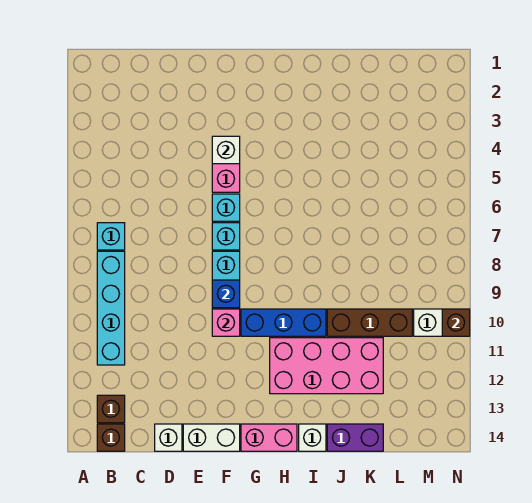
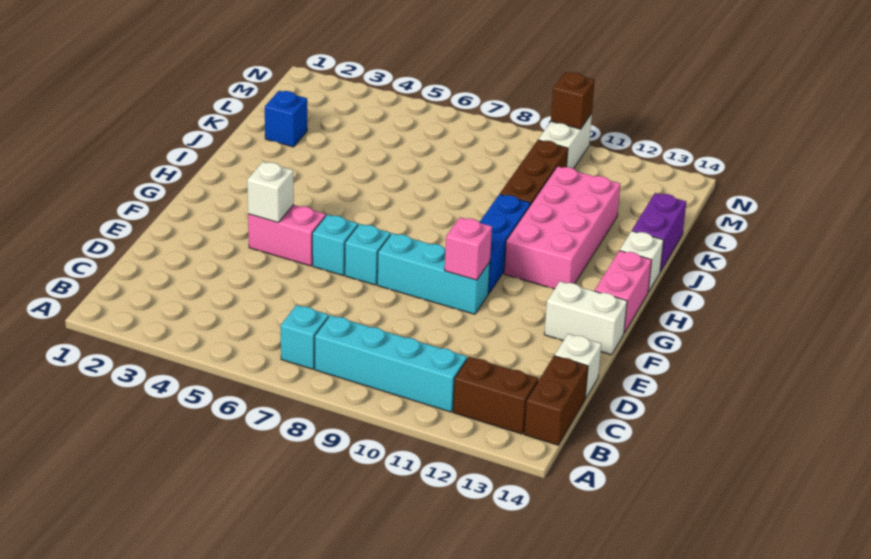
brown 1x1 brick [97,395,125,423] -> brown 1x2 brick [453,357,538,434]
brown 1x1 brick [97,424,125,451] -> brown 1x2 brick [524,356,588,445]
white 1x2 brick [183,424,240,451] -> white 1x2 brick turned to [544,281,627,355]
blue 1x1 brick [212,280,240,308] -> blue 1x1 brick moved to [265,91,307,147]

